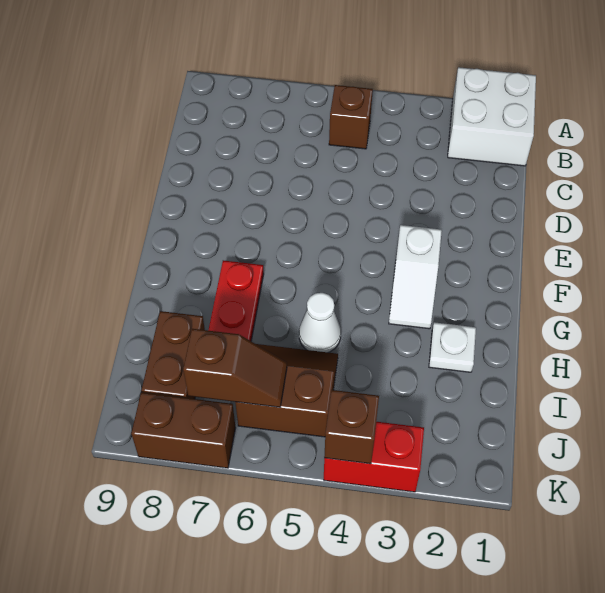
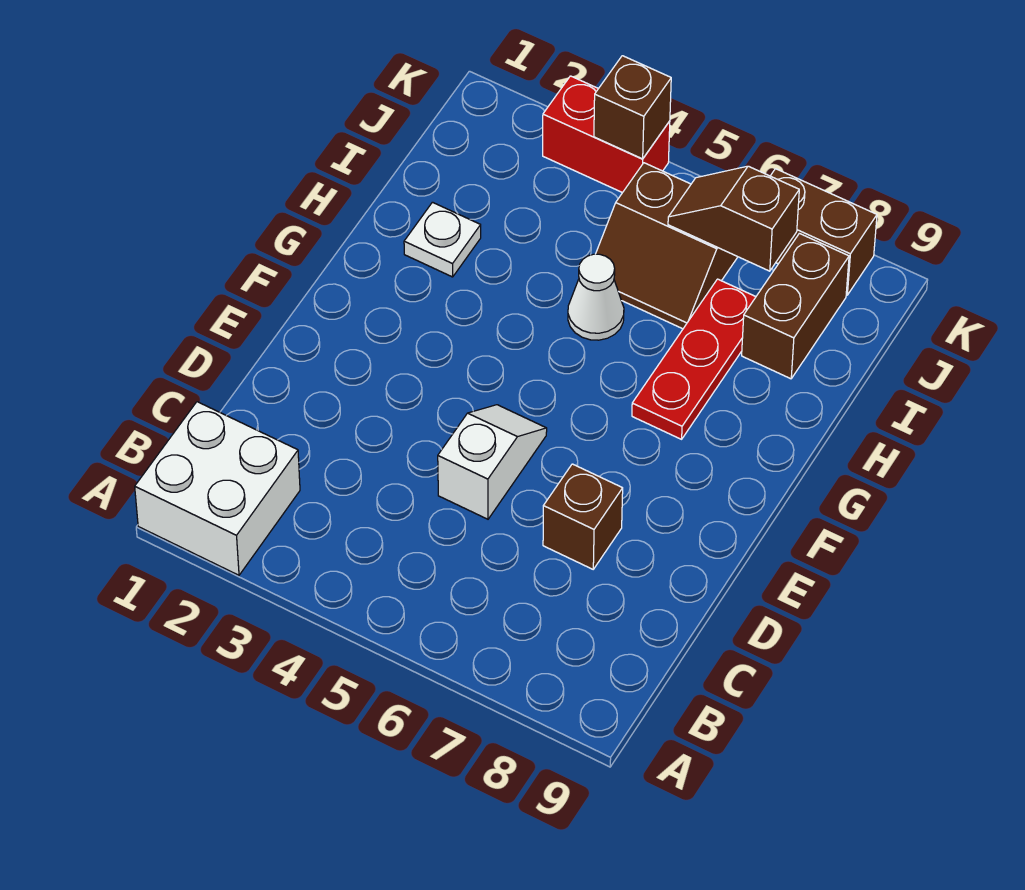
brown 1x1 brick [329,85,373,149] -> brown 1x1 brick moved to [543,464,623,569]
white 1x2 slope [389,225,442,329] -> white 1x2 slope moved to [438,405,547,519]

